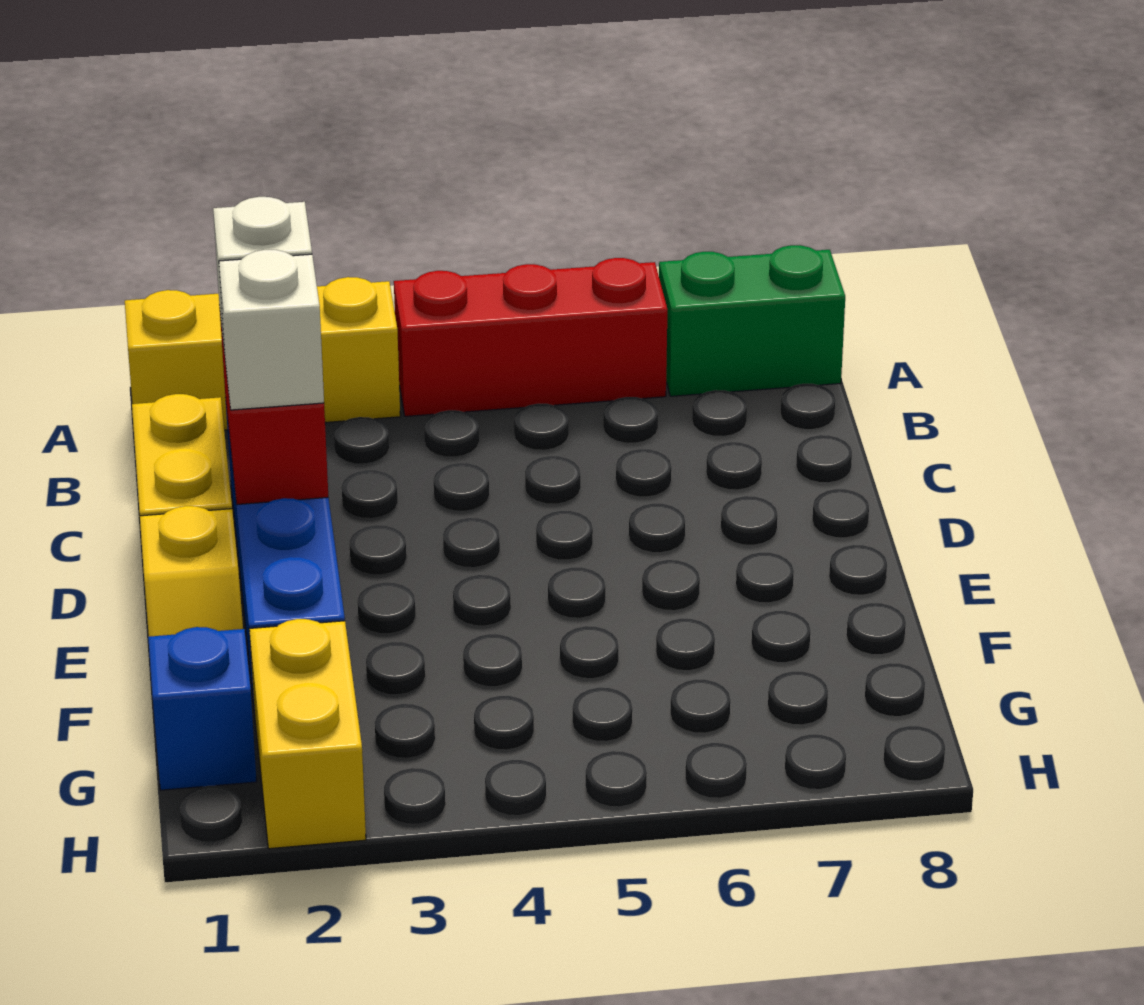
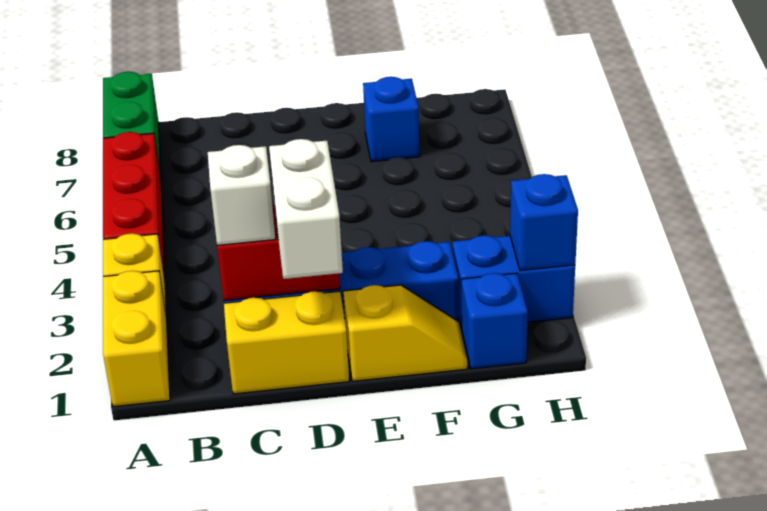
white 1x1 brick [219,250,324,410] -> white 1x2 brick [269,139,343,279]
none -> blue 1x1 brick [363,77,420,162]
yellow 1x2 brick [249,619,366,849] -> blue 1x2 brick [453,235,575,329]
none -> blue 1x1 brick [510,174,578,270]

